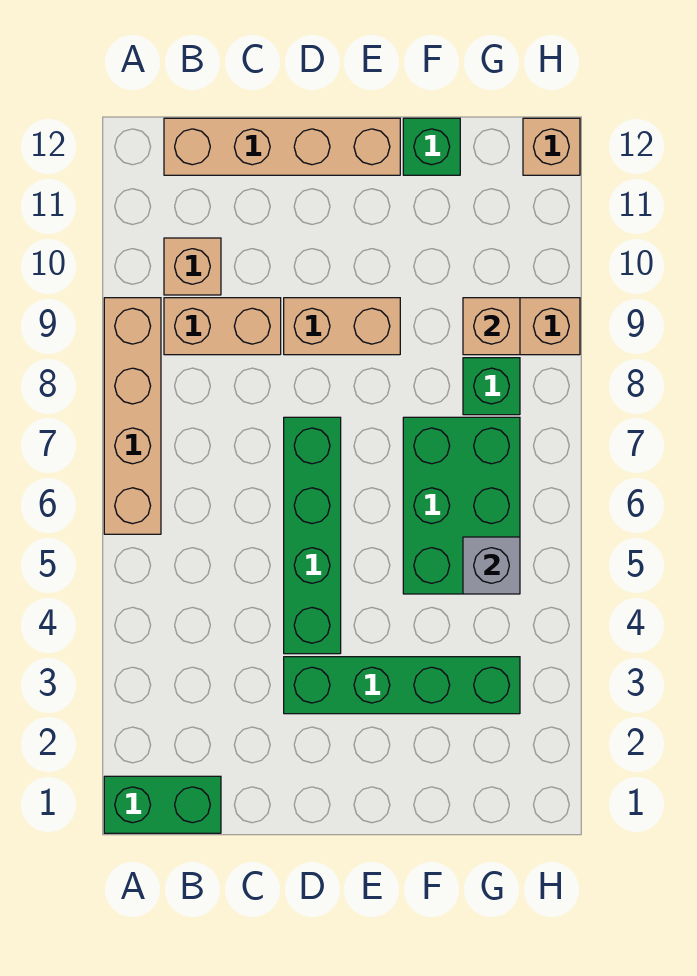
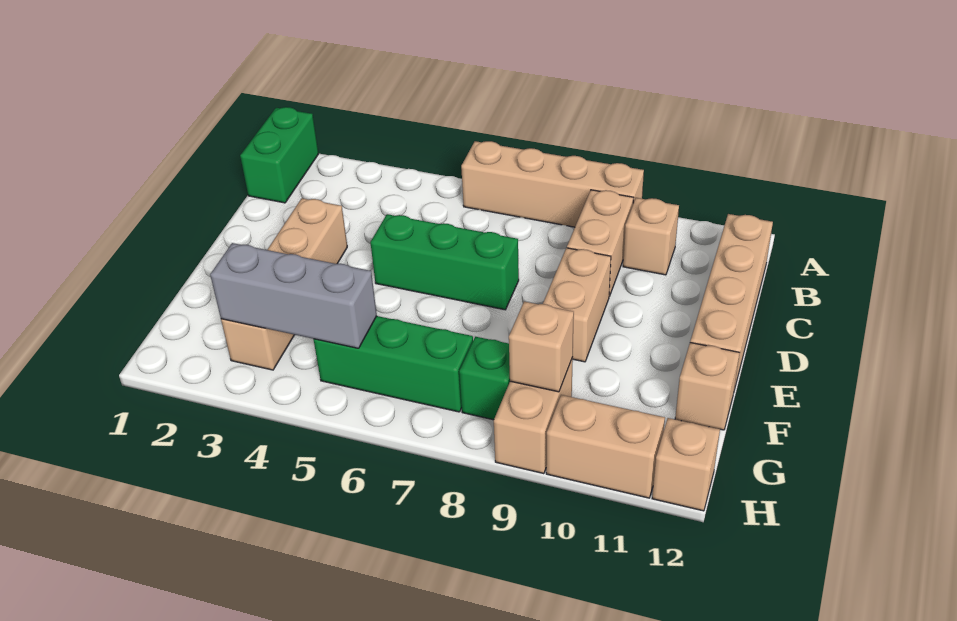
green 1x4 brick [284,657,520,714] -> tan 1x4 brick [221,198,347,370]
green 1x4 brick [284,417,341,654] -> green 1x3 brick [370,214,519,310]
green 2x3 brick [403,417,520,594] -> green 1x3 brick [314,316,473,412]
green 1x1 brick [403,118,460,175] -> tan 1x1 brick [675,343,740,430]
grey 1x1 brick [463,537,520,594] -> grey 1x3 brick [210,243,377,348]
none -> tan 1x2 brick [546,395,665,498]

